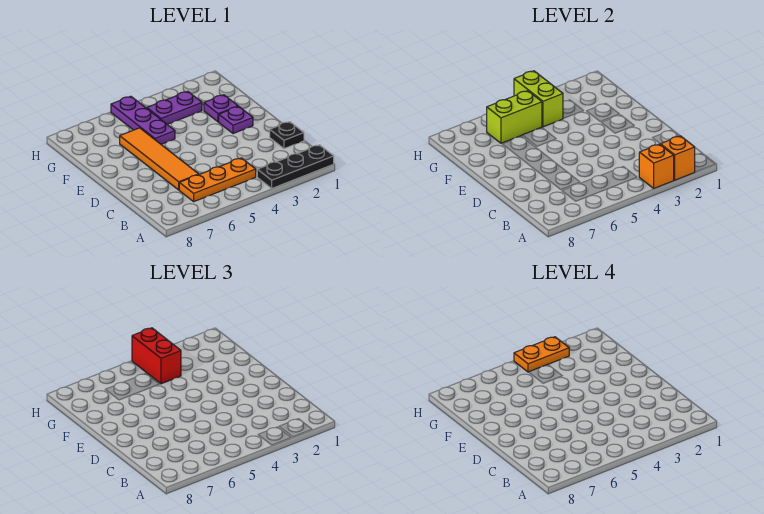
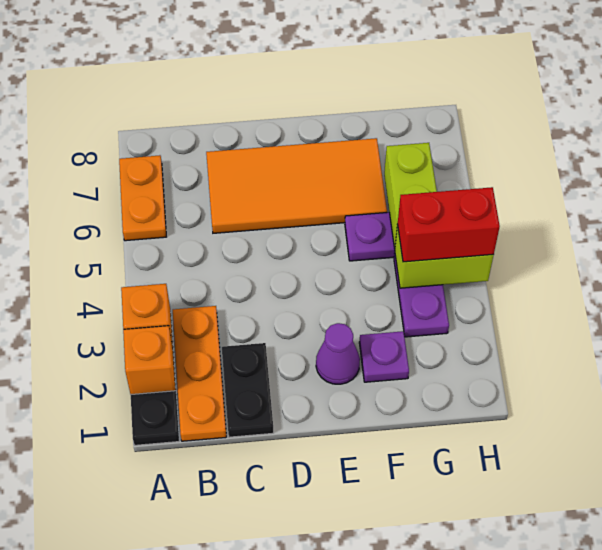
orange 1x3 plate [179,158,256,202] -> orange 1x3 plate moved to [173,306,226,441]
black 1x1 plate [270,122,304,149] -> black 1x2 plate [222,343,274,437]
orange 1x4 tile [120,128,199,190] -> orange 2x4 tile [206,138,387,233]
purple 1x1 plate [219,107,253,134] -> purple 1x1 cone [316,323,360,384]
orange 1x2 plate [514,337,569,372] -> orange 1x2 plate moved to [119,155,166,241]

